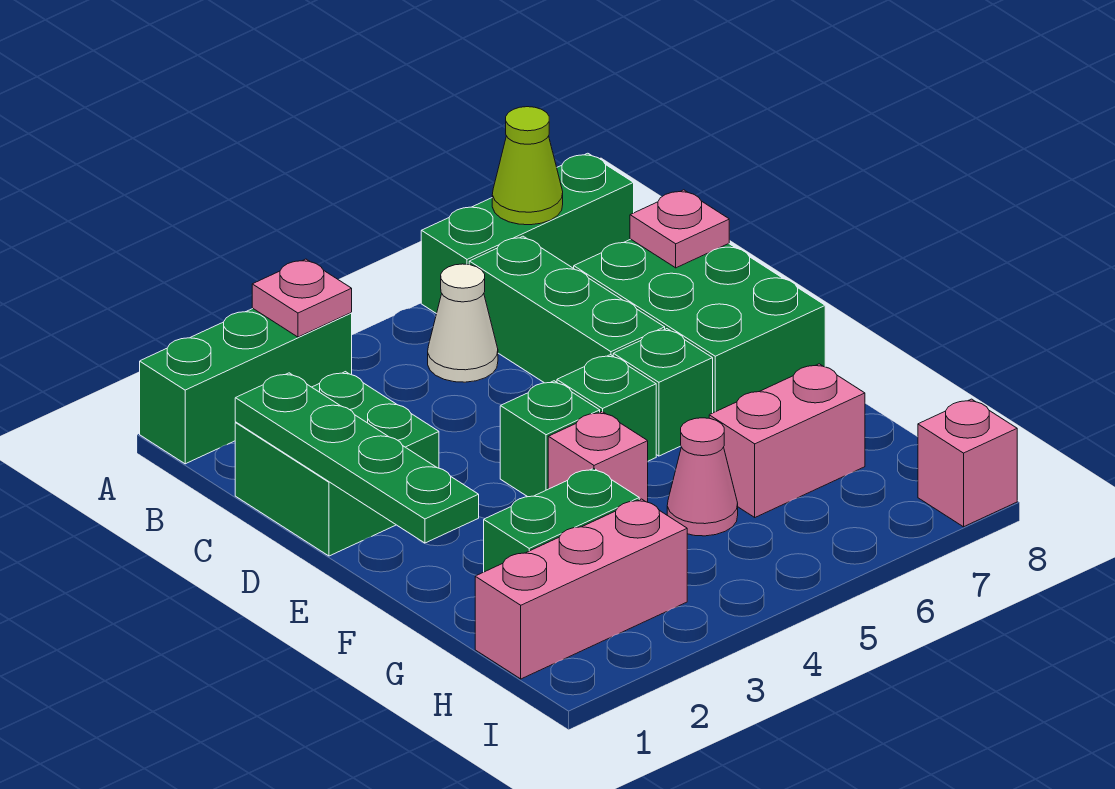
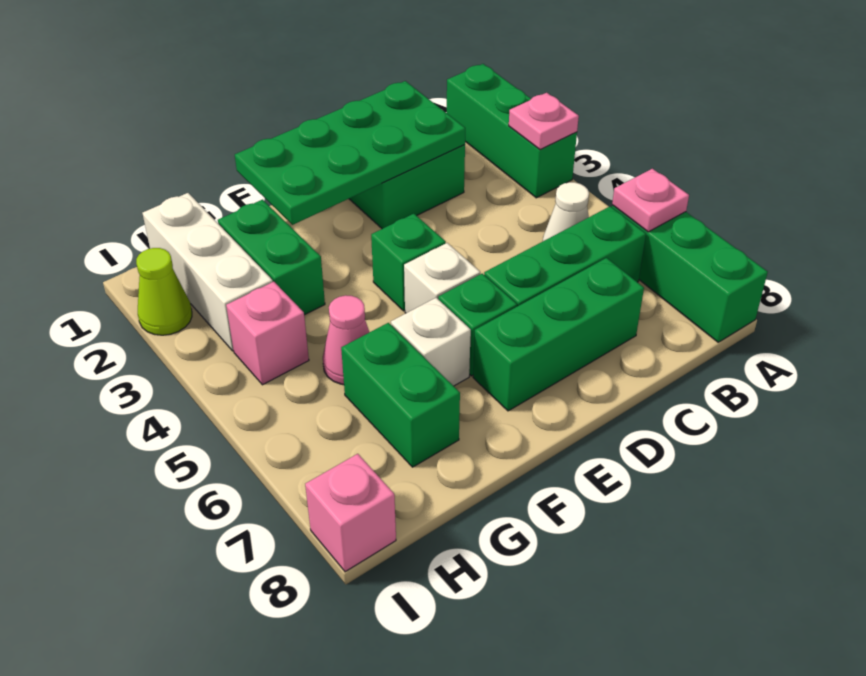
lime 1x1 cone [492,107,563,225] -> lime 1x1 cone moved to [136,248,192,335]
green 1x4 plate [235,373,479,543] -> green 2x4 plate [235,81,465,225]
green 2x3 brick [574,239,825,413] -> green 1x3 brick [473,258,644,411]
pink 1x1 plate [630,190,729,268] -> pink 1x1 plate moved to [612,169,689,232]
green 1x1 brick [557,355,656,461] -> white 1x1 brick [404,243,480,313]
pink 1x1 brick [548,412,648,502] -> pink 1x1 brick moved to [226,282,309,385]
none -> white 1x1 brick [391,298,471,386]
pink 1x2 brick [709,364,865,517] -> green 1x2 brick [341,323,460,467]
pink 1x3 brick [475,499,687,679] -> white 1x3 brick [142,193,273,351]

